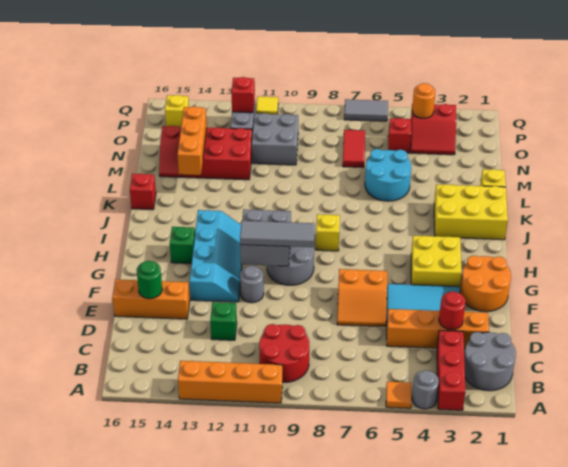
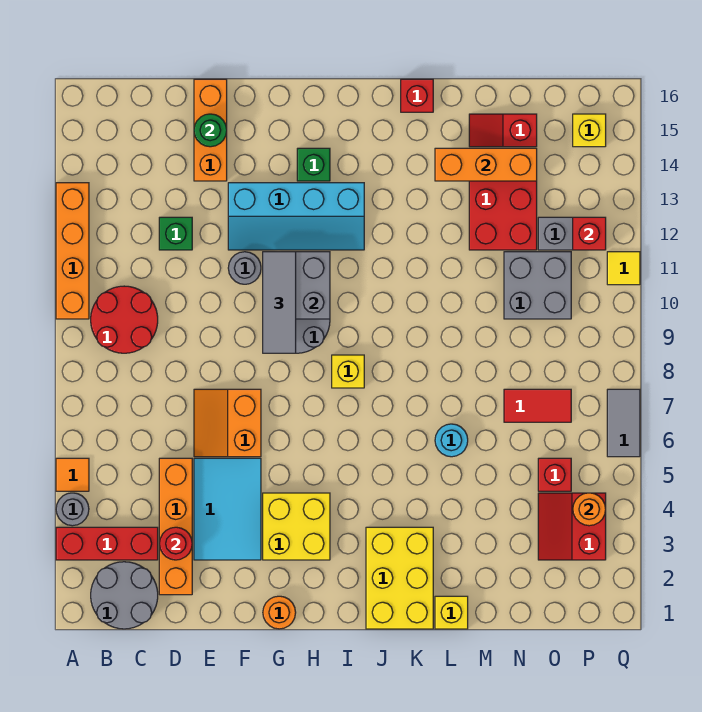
orange 2x2 round brick [460,256,511,312] -> orange 1x1 round brick [263,596,296,629]
cyan 2x2 round brick [365,149,411,201] -> cyan 1x1 round brick [435,424,468,457]

